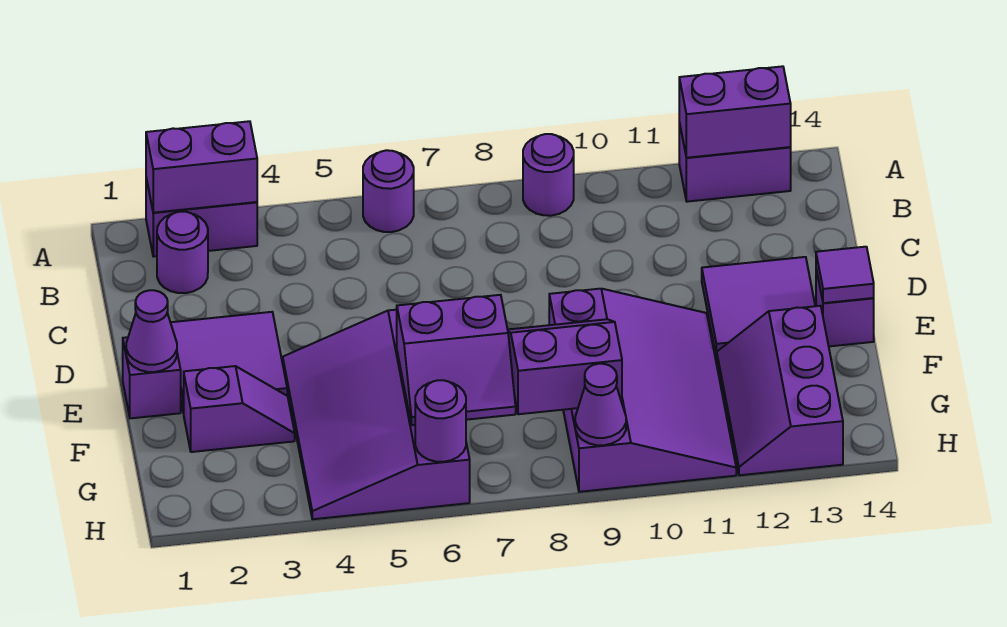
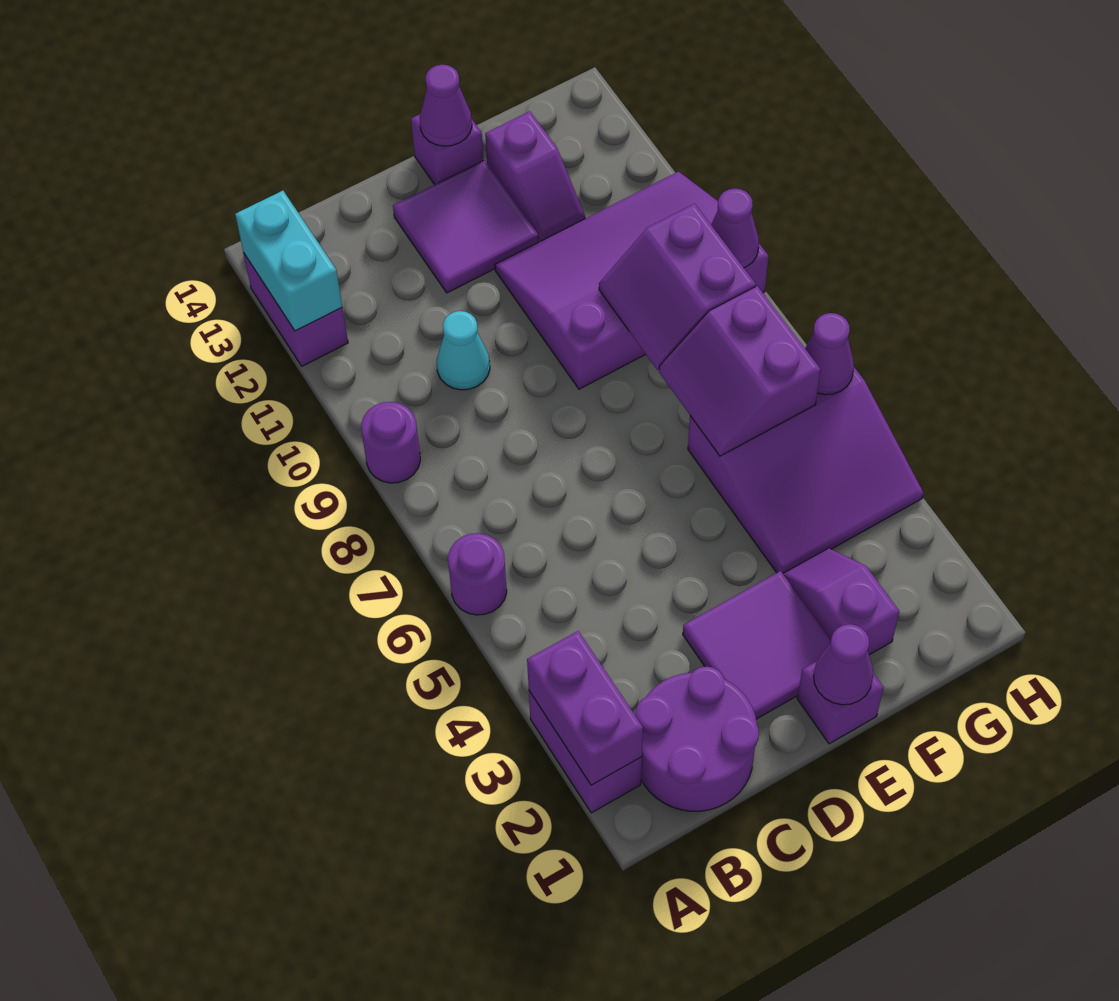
purple 1x2 brick [679,66,791,158] -> cyan 1x2 brick [235,191,342,331]
purple 1x1 round brick [157,212,208,293] -> purple 2x2 round brick [635,666,759,811]
none -> cyan 1x1 cone [437,311,490,390]
purple 3x4 slope [283,310,470,519] -> purple 3x3 slope [688,367,923,573]
purple 1x1 tile [816,247,874,303] -> purple 1x1 cone [420,65,472,146]
purple 2x2 slope [397,295,516,425] -> purple 2x2 slope turned to [659,286,821,456]
purple 2x3 slope [717,306,843,475] -> purple 1x2 slope [485,111,585,242]
purple 1x1 round brick [415,380,466,462] -> purple 1x1 cone [805,313,854,395]

